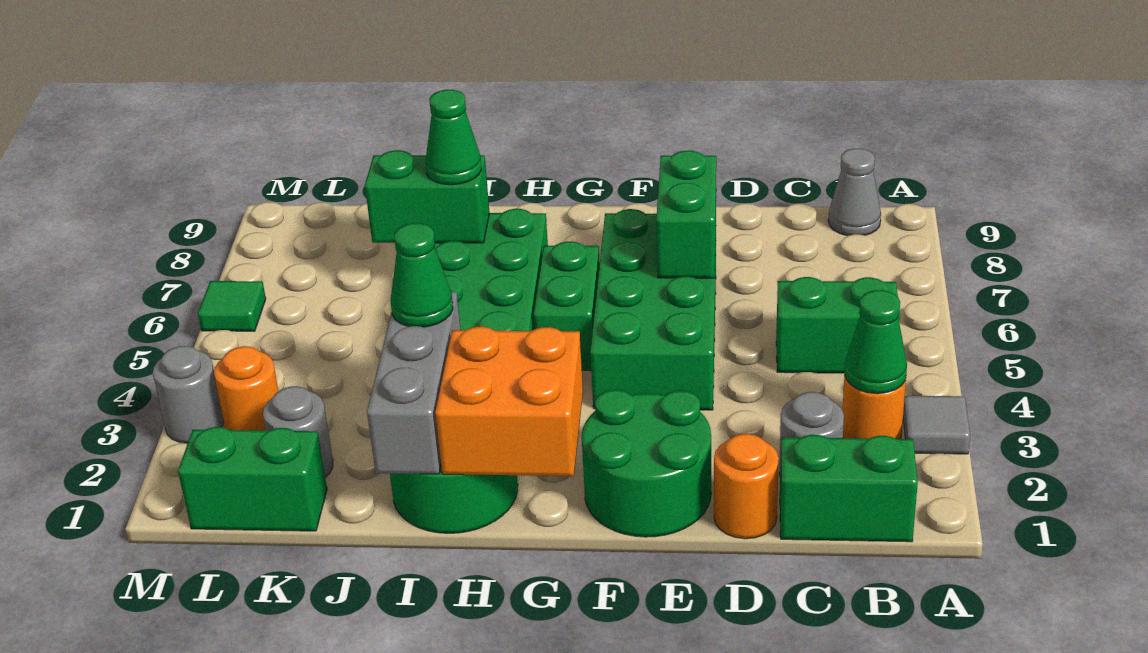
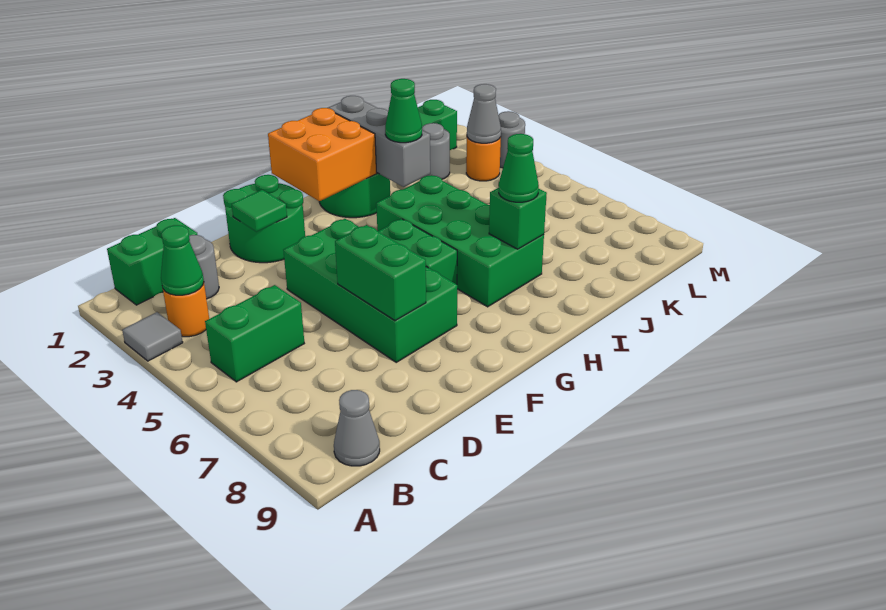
orange 1x1 round brick [714,434,779,539] -> none
green 1x2 brick [365,150,490,243] -> green 1x1 brick [489,188,547,249]
none -> grey 1x1 cone [467,84,501,143]
green 1x1 tile [198,281,266,331] -> green 1x1 tile moved to [232,190,287,232]

